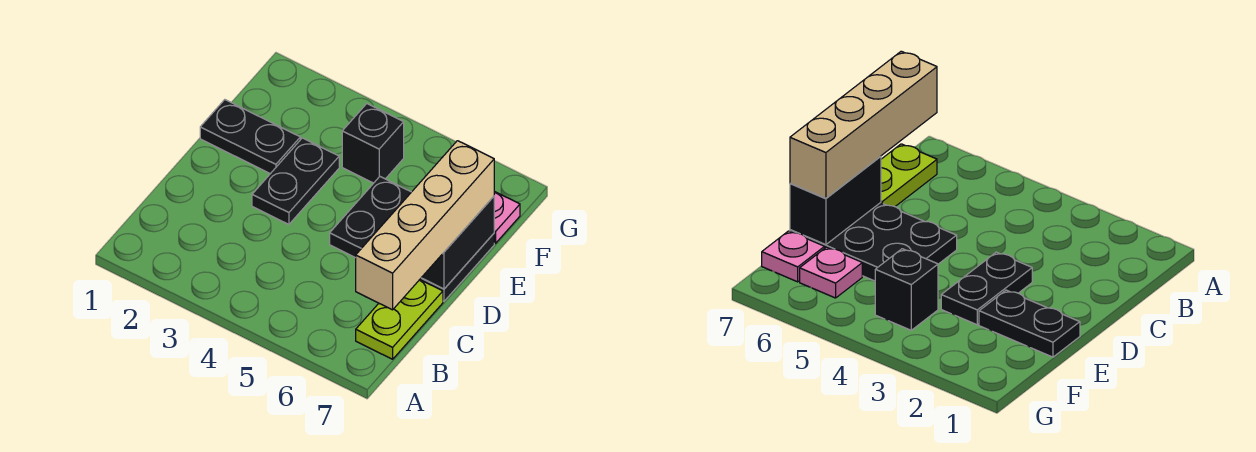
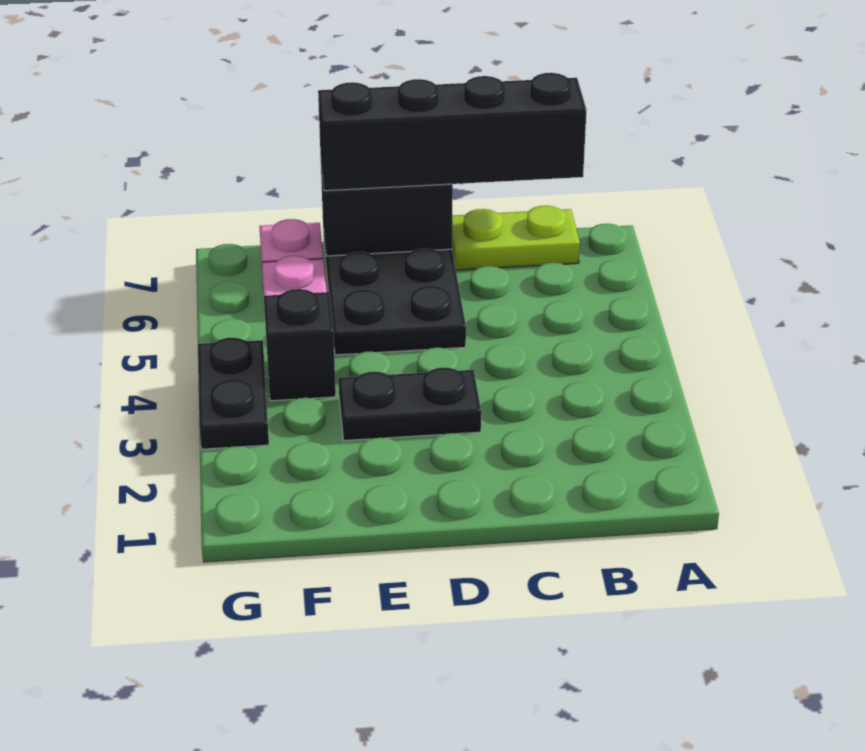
tan 1x4 brick [356,141,494,310] -> black 1x4 brick [318,73,587,191]
black 1x2 plate [200,100,300,174] -> black 1x2 plate moved to [198,338,269,449]

